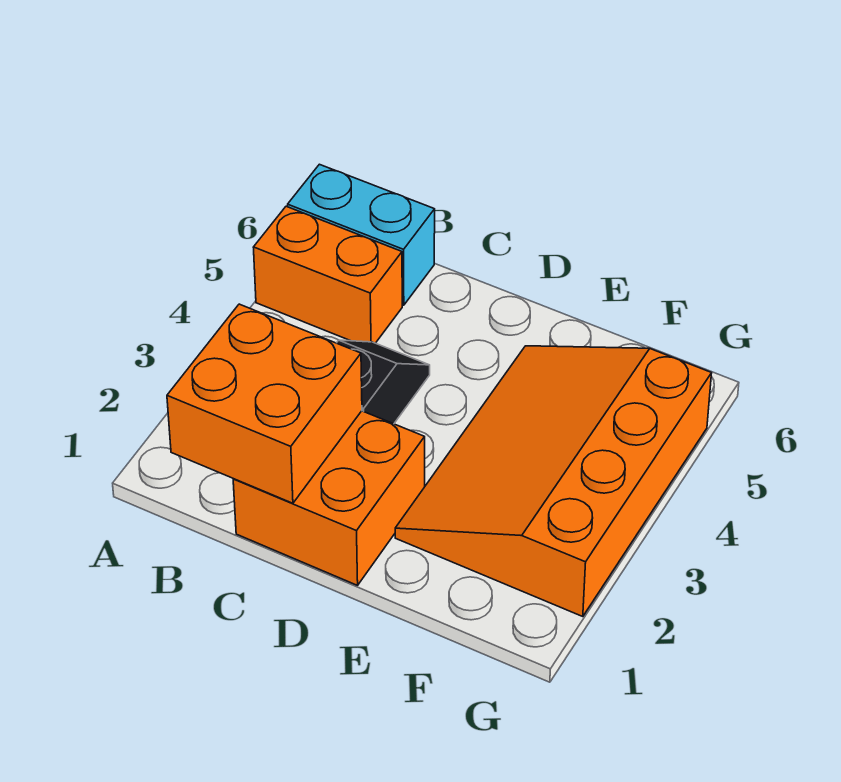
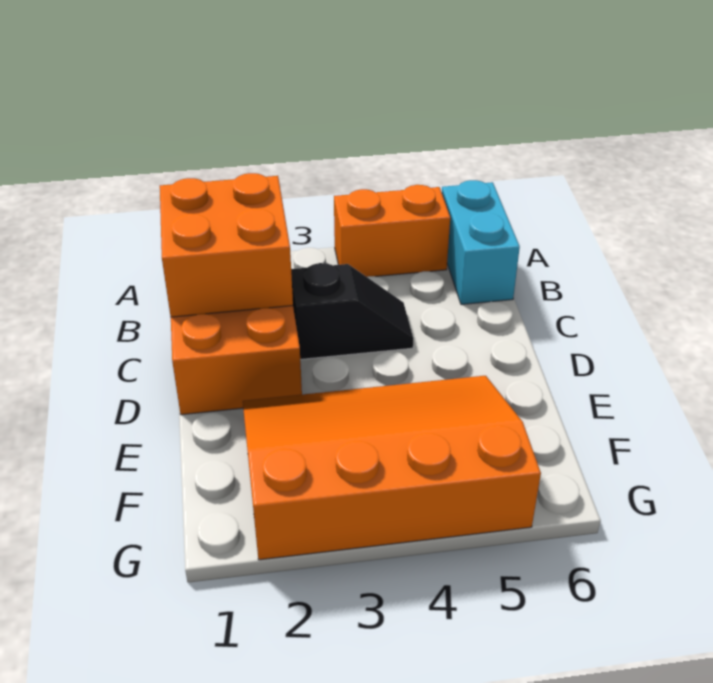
orange 1x2 brick [253,206,402,343] -> orange 1x2 brick turned to [334,185,450,277]

